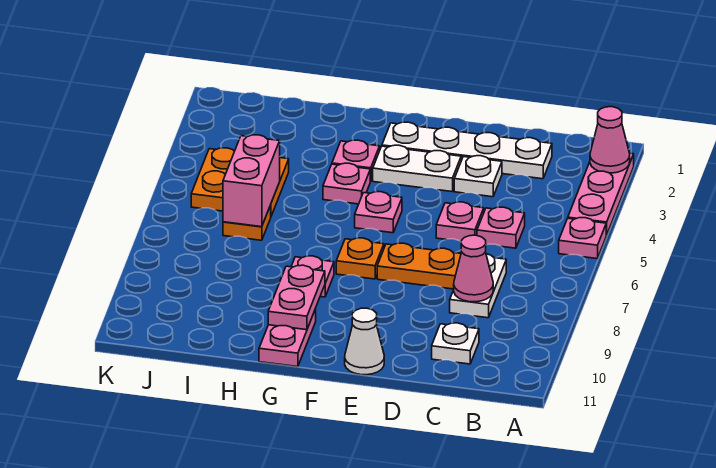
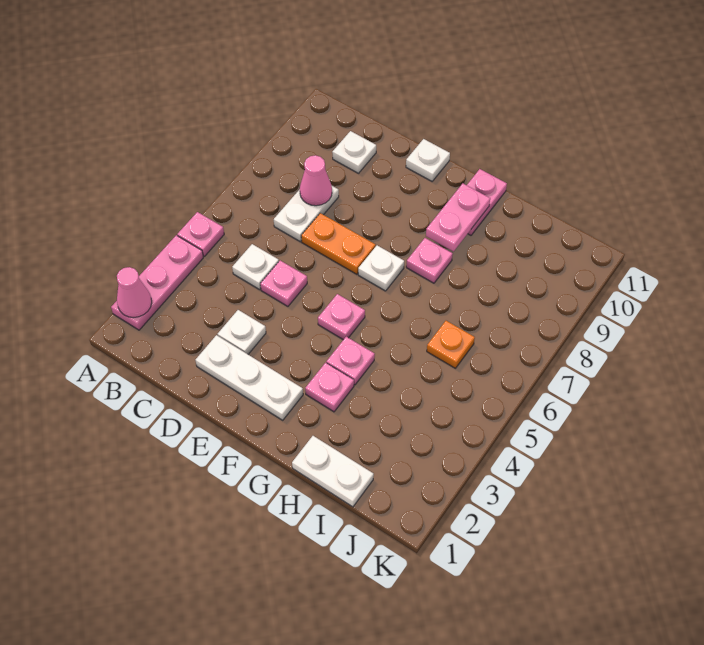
white 1x4 plate [382,122,552,179] -> white 1x3 plate [195,335,303,420]
pink 1x1 plate [477,207,525,248] -> white 1x1 plate [232,244,279,290]
white 1x2 plate [373,145,461,192] -> white 1x2 plate moved to [292,436,374,507]
white 1x1 cone [345,308,384,375] -> white 1x1 plate [406,139,450,181]
orange 1x1 plate [336,238,384,279] -> white 1x1 plate [358,245,404,291]
orange 2x2 plate [191,148,289,216] -> none
pink 1x2 brick [223,135,280,227] -> none

